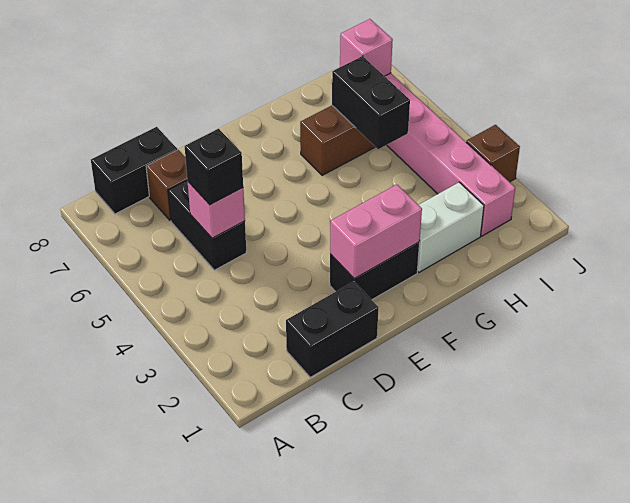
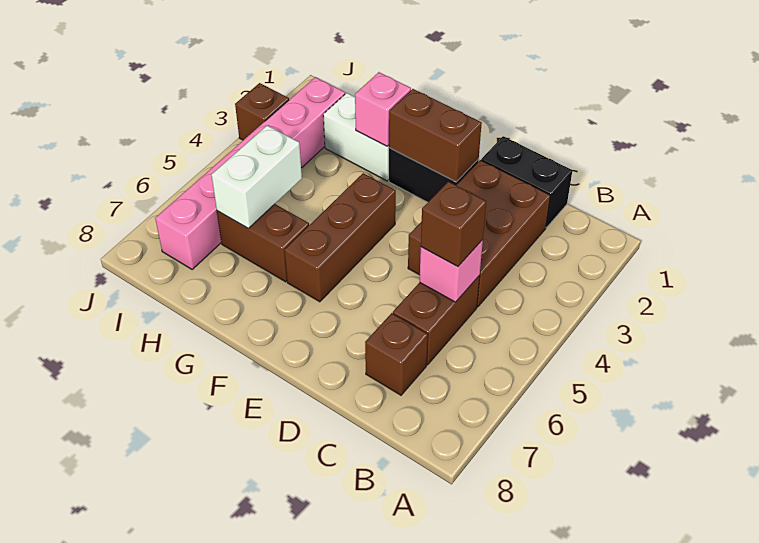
black 1x2 brick [91,127,177,214] -> none
none -> brown 2x3 brick [408,160,550,307]
black 1x2 brick [168,180,246,270] -> brown 1x2 brick [393,276,480,365]
black 1x1 brick [185,129,243,205] -> brown 1x1 brick [421,182,486,266]
pink 1x2 brick [330,185,422,279] -> brown 1x2 brick [389,89,482,182]
none -> brown 1x3 brick [285,173,396,302]
black 1x2 brick [332,56,410,149] -> white 1x2 brick [212,125,302,228]
pink 1x1 brick [340,19,393,76] -> pink 1x1 brick moved to [355,72,411,146]

